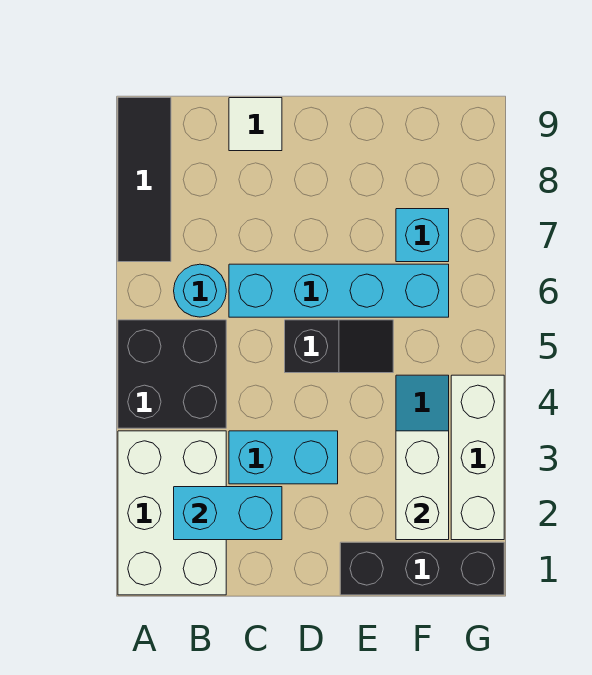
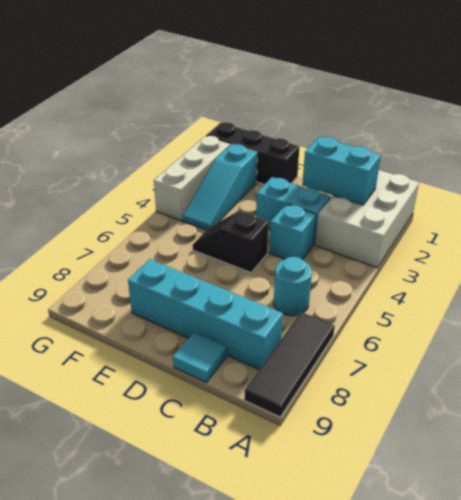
black 2x2 brick [118,320,226,428] -> none
cyan 1x4 brick [229,264,449,317] -> cyan 1x4 brick moved to [128,259,283,369]
white 1x1 tile [229,98,282,151] -> cyan 1x1 tile [173,332,227,383]
white 1x2 brick [396,431,449,540] -> none
cyan 1x1 brick [396,209,449,262] -> cyan 1x1 brick moved to [269,204,316,260]

